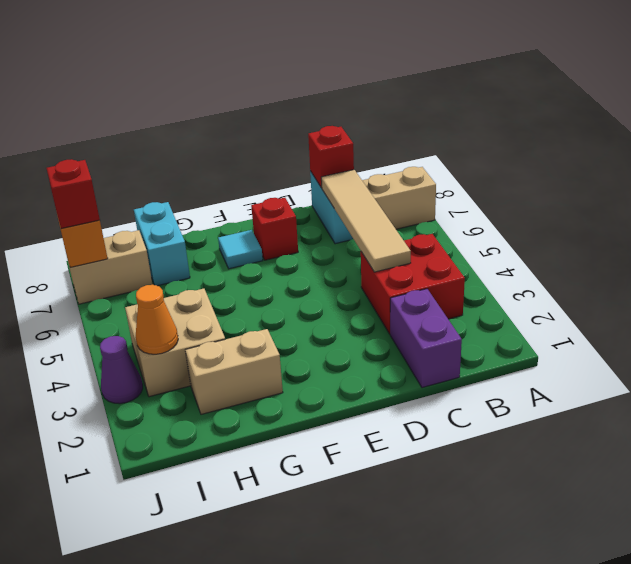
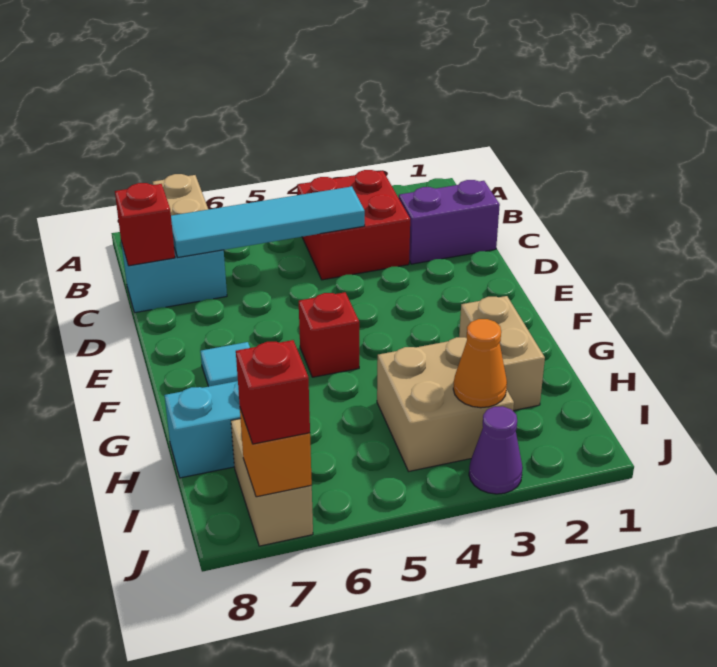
tan 1x4 tile [321,170,411,272] -> cyan 1x4 tile [171,186,365,257]
red 1x1 brick [251,198,298,260] -> red 1x1 brick moved to [299,292,359,377]

